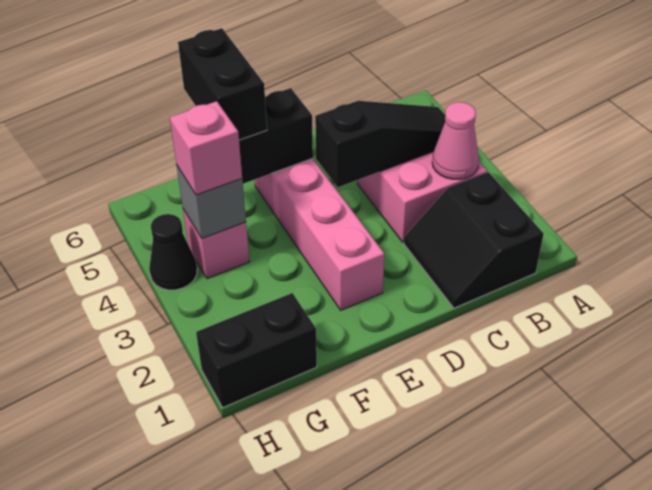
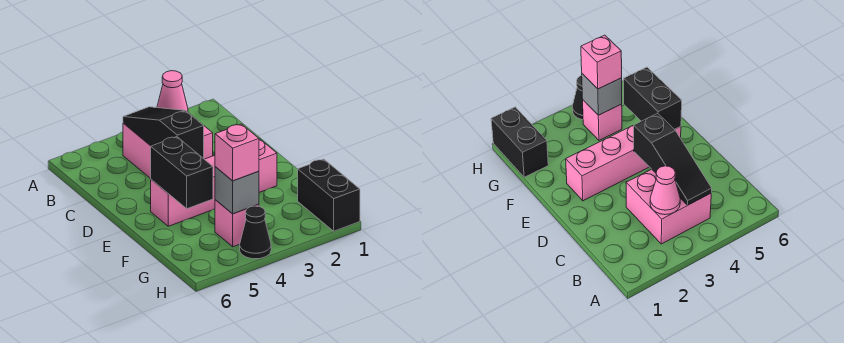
black 2x2 slope [404,172,543,308] -> none
black 1x2 brick [178,28,267,140] -> none

